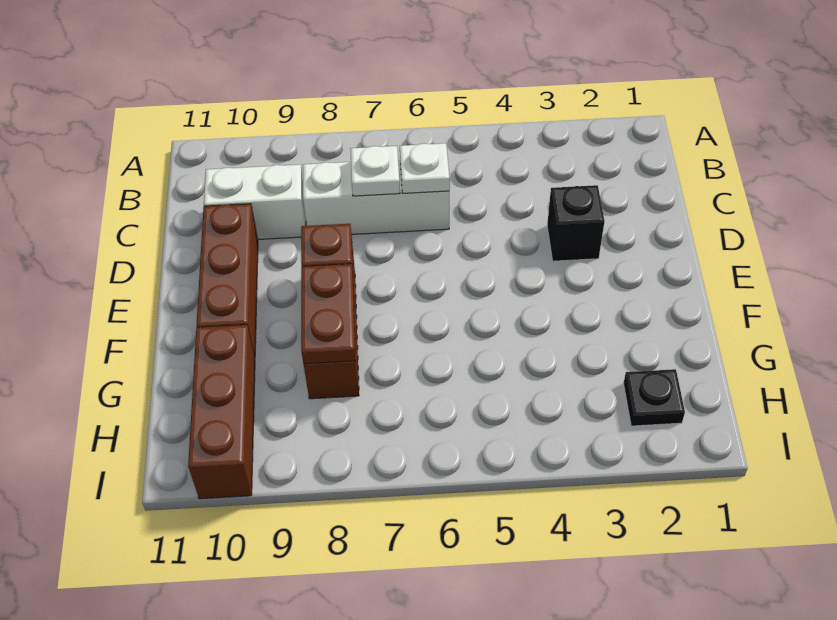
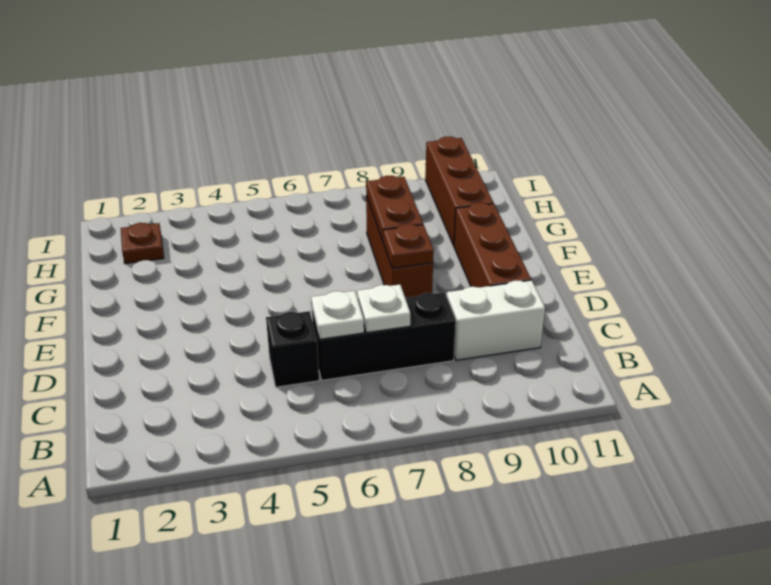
white 1x3 brick [303,159,449,234] -> black 1x3 brick [312,292,456,380]
black 1x1 brick [547,185,604,261] -> black 1x1 brick moved to [266,311,319,387]
black 1x1 plate [623,369,685,426] -> brown 1x1 plate [121,223,164,264]

